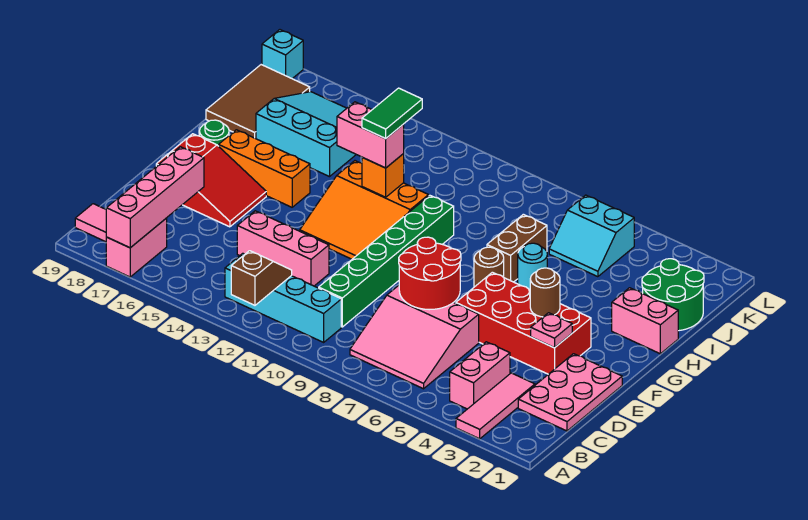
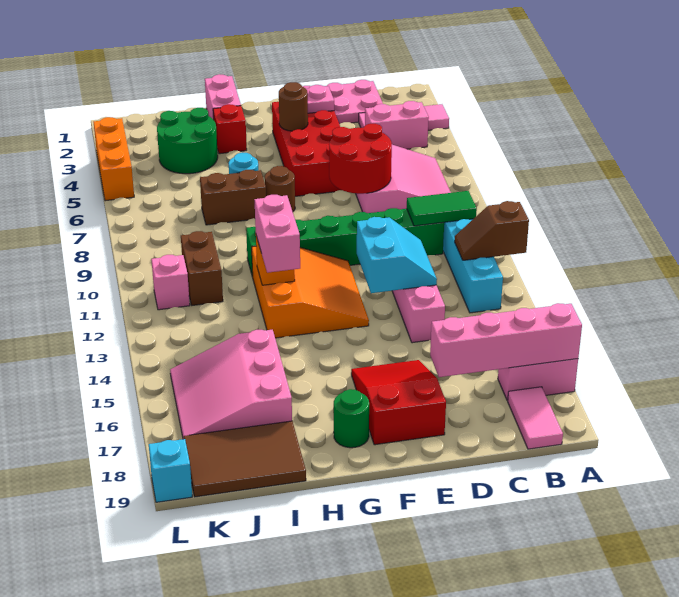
orange 1x3 brick [219,130,310,207] -> orange 1x3 brick moved to [94,117,134,201]
none -> red 1x1 brick [213,104,247,154]
green 1x2 tile [362,88,422,139] -> green 1x2 tile moved to [407,191,477,226]
green 2x2 round brick [642,259,704,331] -> green 2x2 round brick moved to [157,108,218,174]
cyan 3x3 slope [256,92,356,177] -> pink 3x3 slope [170,330,292,439]
cyan 2x2 slope [549,195,634,277] -> cyan 2x2 slope moved to [357,217,437,293]
none -> brown 1x2 brick [181,231,223,305]
none -> pink 1x1 brick [151,255,190,310]

